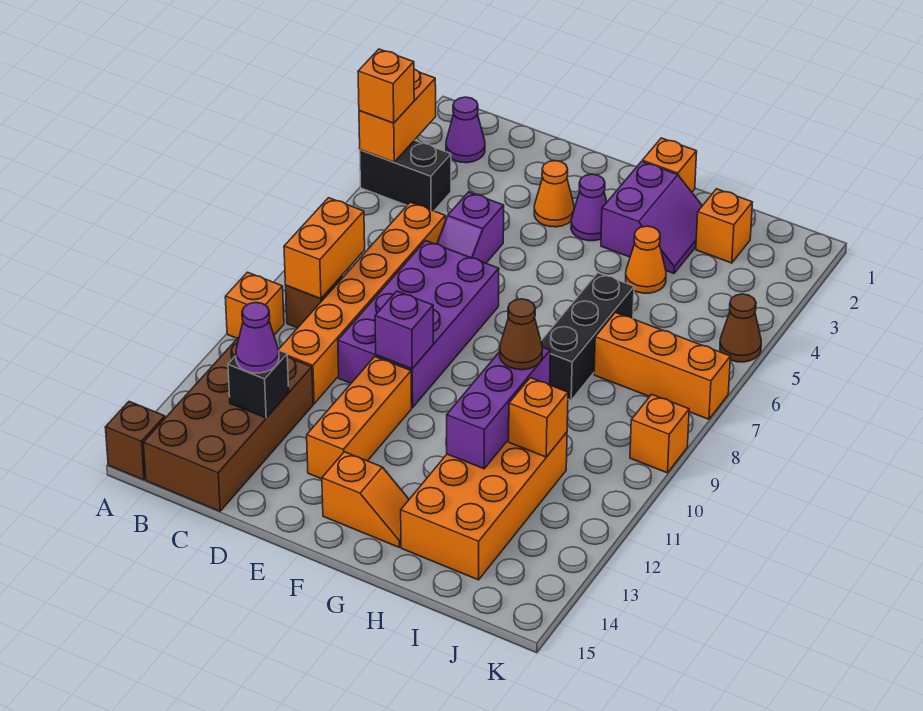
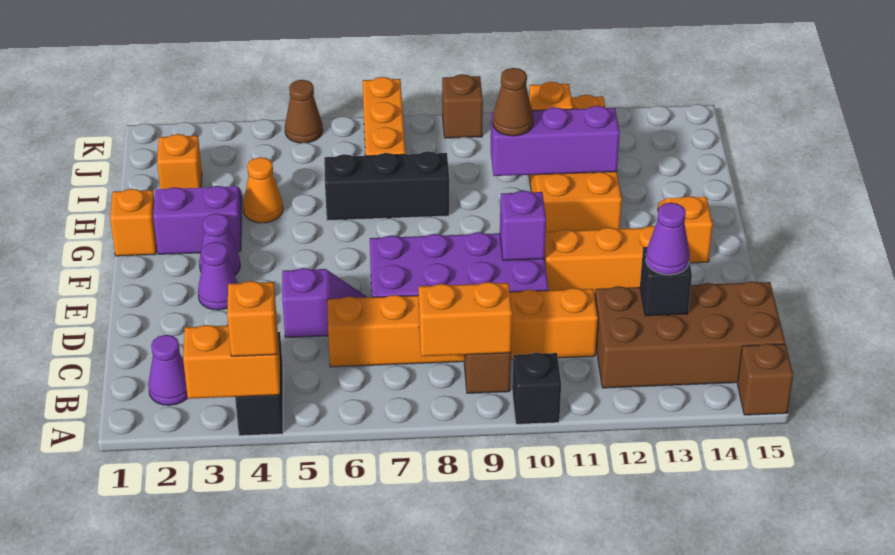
orange 1x1 brick [225,272,284,338] -> black 1x1 brick [512,353,561,424]
orange 1x1 cone [534,161,574,227] -> purple 1x1 cone [198,242,238,310]
orange 2x4 brick [401,432,567,580] -> orange 2x4 brick turned to [529,95,622,232]
orange 1x1 brick [630,394,689,473] -> brown 1x1 brick [442,74,483,138]

